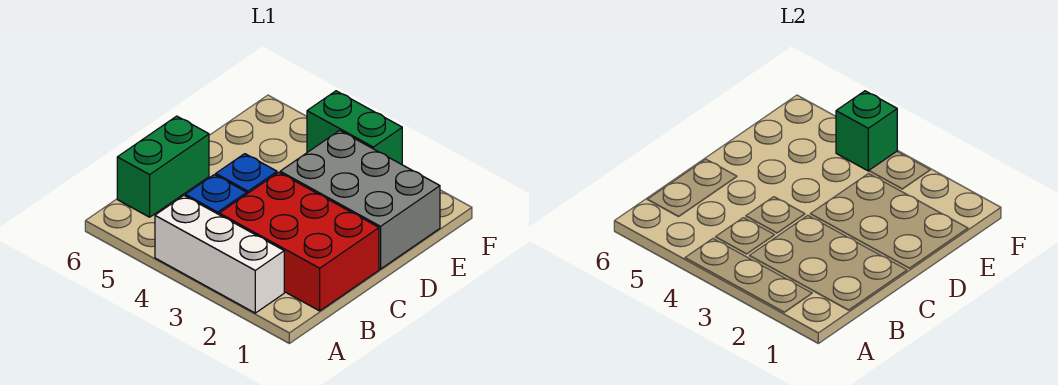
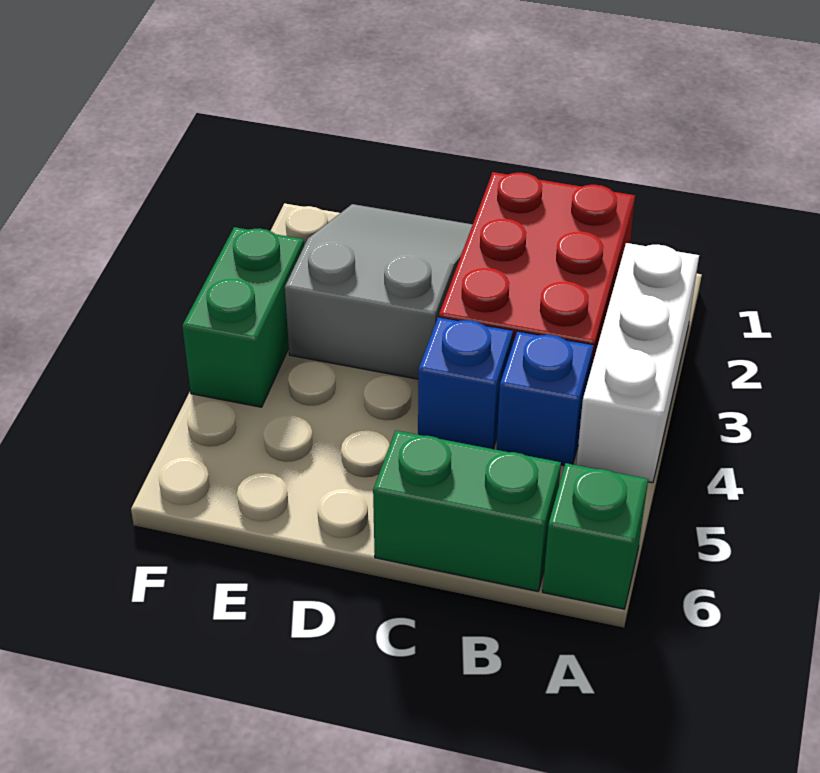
grey 2x3 brick [280,131,440,269] -> grey 2x3 slope [285,204,473,379]
green 1x1 brick [836,91,897,171] -> green 1x1 brick moved to [543,463,648,609]

